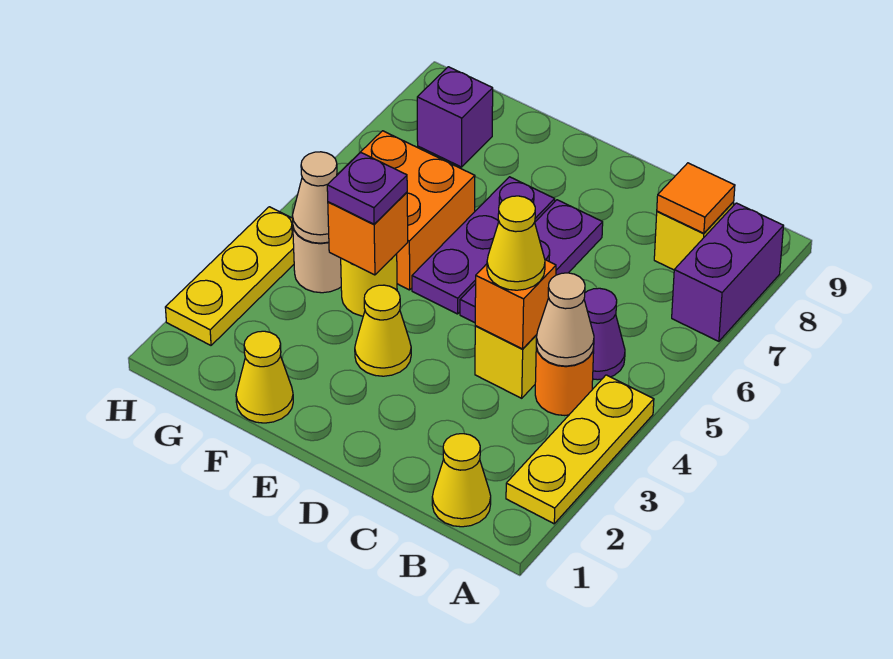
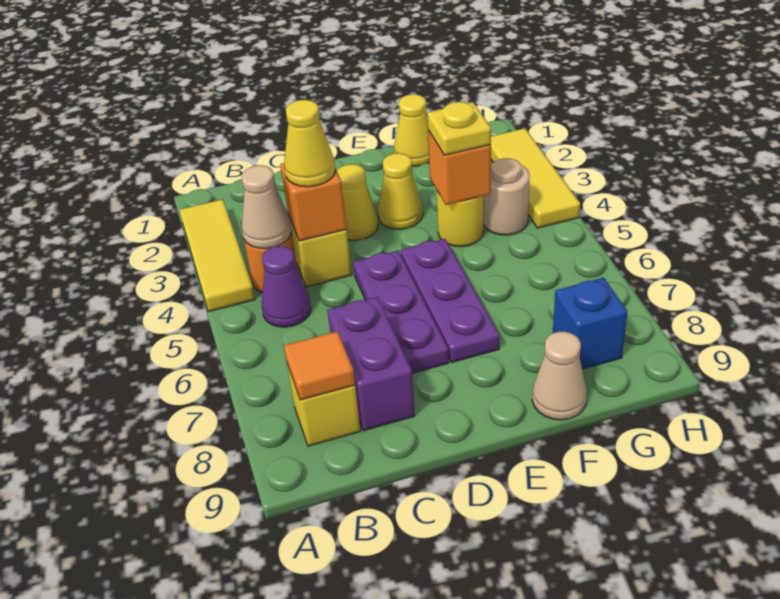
yellow 1x3 plate [506,375,654,524] -> yellow 1x3 tile [180,199,255,312]
purple 1x2 brick [672,203,783,341] -> purple 1x2 brick moved to [327,297,415,431]
yellow 1x1 cone [432,434,491,527] -> yellow 1x1 cone moved to [337,164,378,241]
purple 1x1 plate [327,153,407,224] -> yellow 1x1 plate [427,102,491,155]
orange 2x2 brick [337,131,475,290] -> none
tan 1x1 cone [292,152,337,243] -> tan 1x1 cone moved to [532,332,587,420]
purple 1x1 brick [417,67,493,167] -> blue 1x1 brick [553,278,627,369]
yellow 1x3 plate [165,207,294,345] -> yellow 1x3 tile [491,128,580,228]

